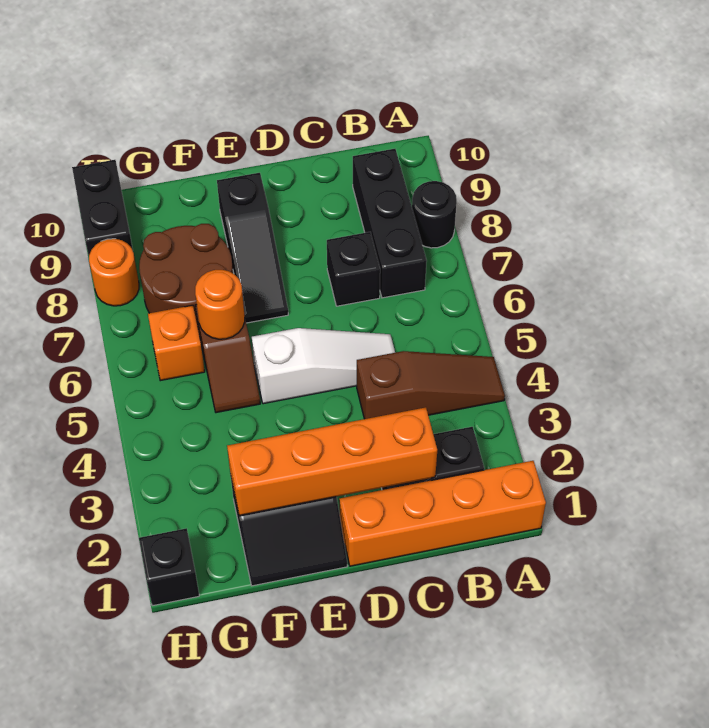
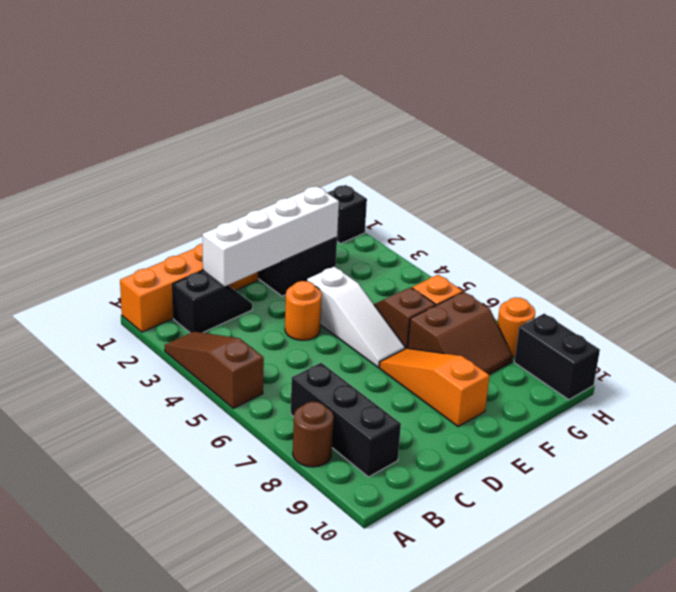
brown 1x3 slope [357,351,505,419] -> brown 1x3 slope turned to [165,332,264,408]
black 1x1 round brick [412,181,457,248] -> brown 1x1 round brick [293,402,334,467]
orange 1x4 brick [227,407,437,515] -> white 1x4 brick [202,186,339,286]
white 1x3 slope [252,328,395,404] -> white 1x3 slope turned to [307,267,405,367]
black 1x1 brick [327,232,380,306] -> none
black 1x3 slope [217,173,288,323] -> orange 1x3 slope [379,348,490,426]
orange 1x1 round brick [195,270,245,339] -> orange 1x1 round brick moved to [285,281,322,340]
brown 2x2 round brick [139,224,233,331] -> brown 2x2 slope [408,292,512,374]

